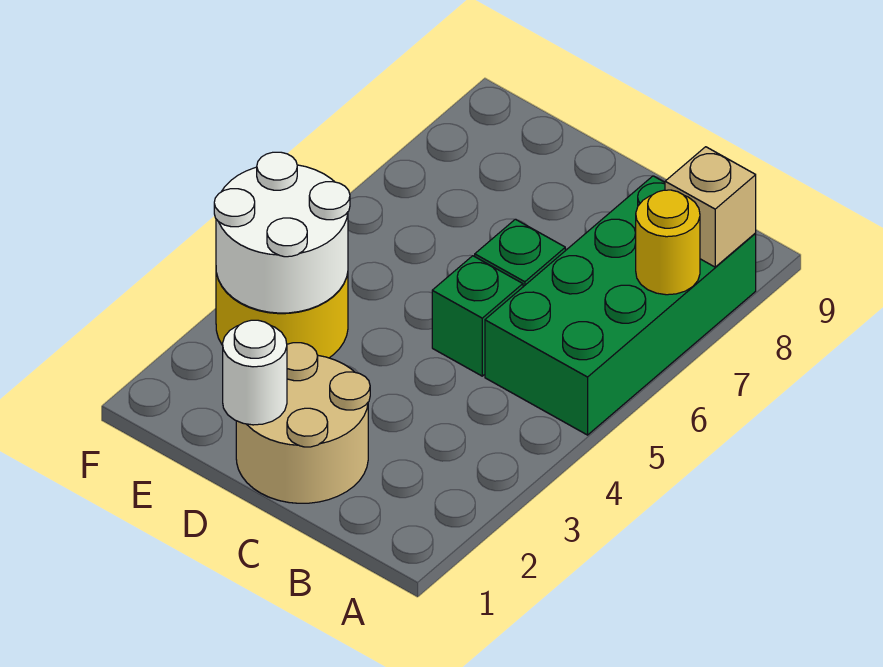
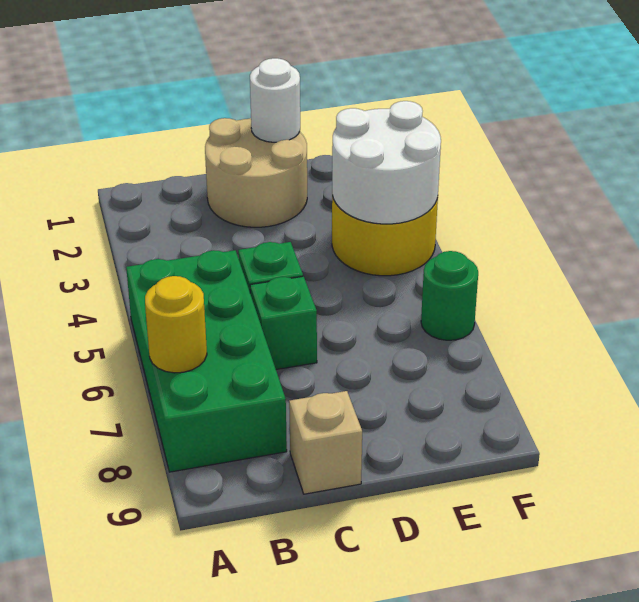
tan 1x1 brick [665,147,756,267] -> tan 1x1 brick moved to [289,391,362,494]
none -> green 1x1 round brick [421,251,478,340]

